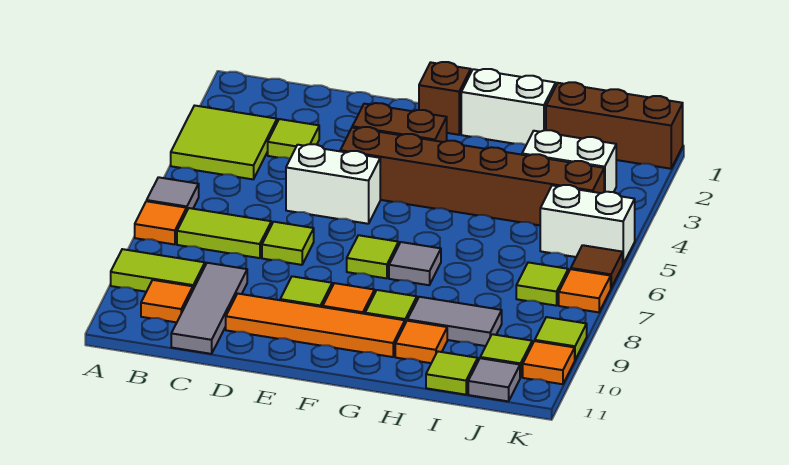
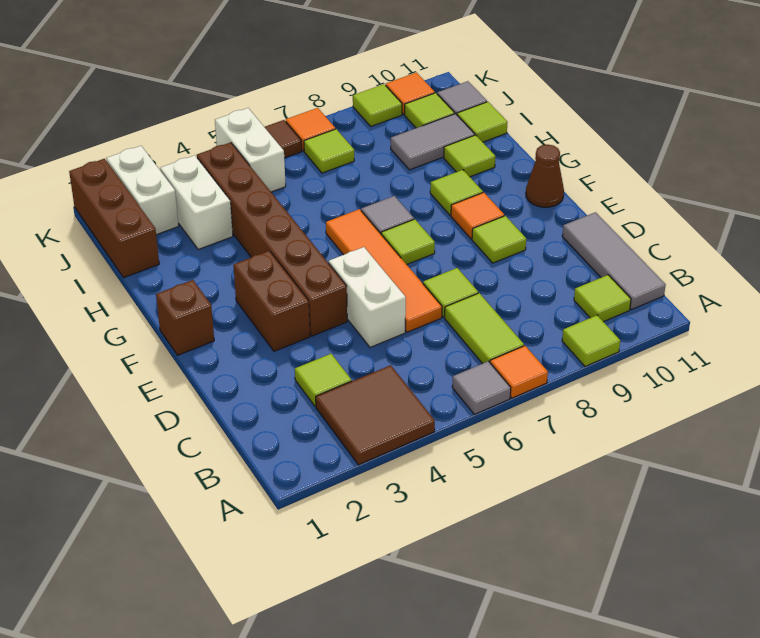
lime 2x2 tile [171,106,277,179] -> brown 2x2 tile [316,365,435,465]
lime 1x2 tile [111,249,205,292] -> lime 1x1 tile [562,315,620,366]
orange 1x1 tile [141,280,193,322] -> lime 1x1 tile [574,275,631,322]
grey 1x3 tile [171,263,247,354] -> grey 1x3 tile turned to [562,212,666,310]
orange 1x4 tile [226,294,405,357] -> orange 1x4 tile moved to [326,209,442,332]
none -> brown 1x1 cone [526,144,564,207]
white 1x2 brick [461,69,556,145] -> white 1x2 brick moved to [106,146,179,235]
grey 1x2 tile [408,297,502,346] -> grey 1x2 tile turned to [391,114,475,170]
orange 1x1 tile [395,321,447,363] -> lime 1x1 tile [444,135,495,177]

